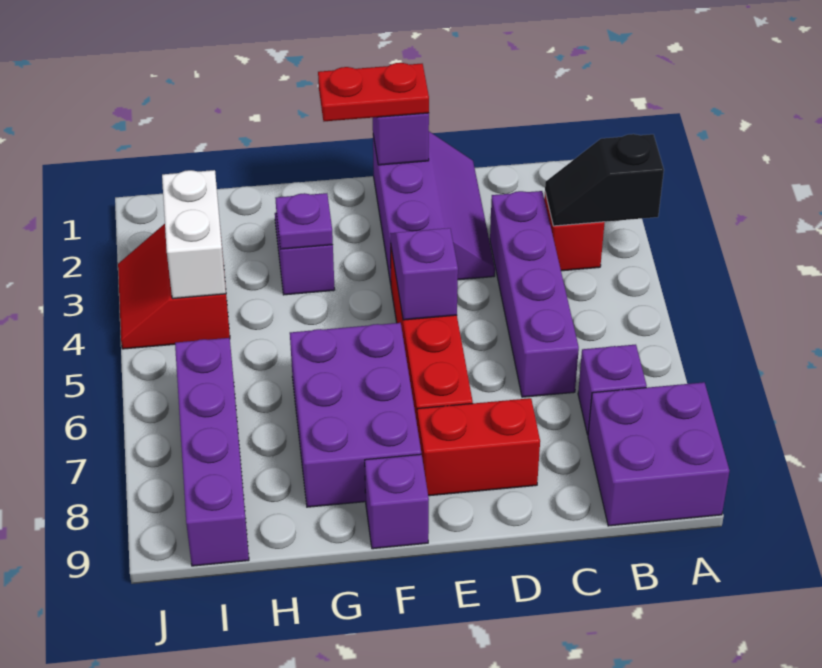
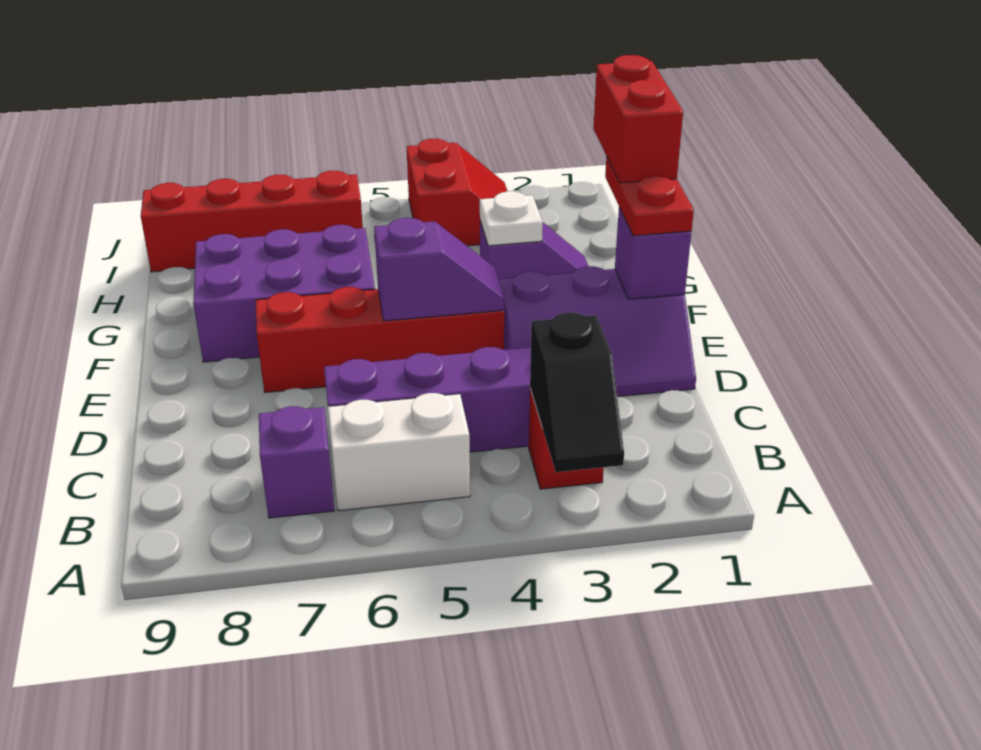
black 1x2 slope [545,134,664,226] -> black 1x2 slope turned to [530,313,624,472]
purple 2x2 brick [588,382,729,526] -> none
red 1x2 brick [417,398,540,496] -> red 1x2 brick moved to [594,55,683,183]
purple 1x1 brick [365,454,429,549] -> none
purple 1x1 plate [275,193,333,249] -> white 1x1 plate [480,191,543,246]
red 2x2 slope [118,224,230,349] -> red 2x2 slope turned to [407,139,507,246]
white 1x2 brick [162,170,226,299] -> white 1x2 brick moved to [328,393,470,511]
purple 1x4 brick [175,338,249,566] -> red 1x4 brick [141,171,363,272]

